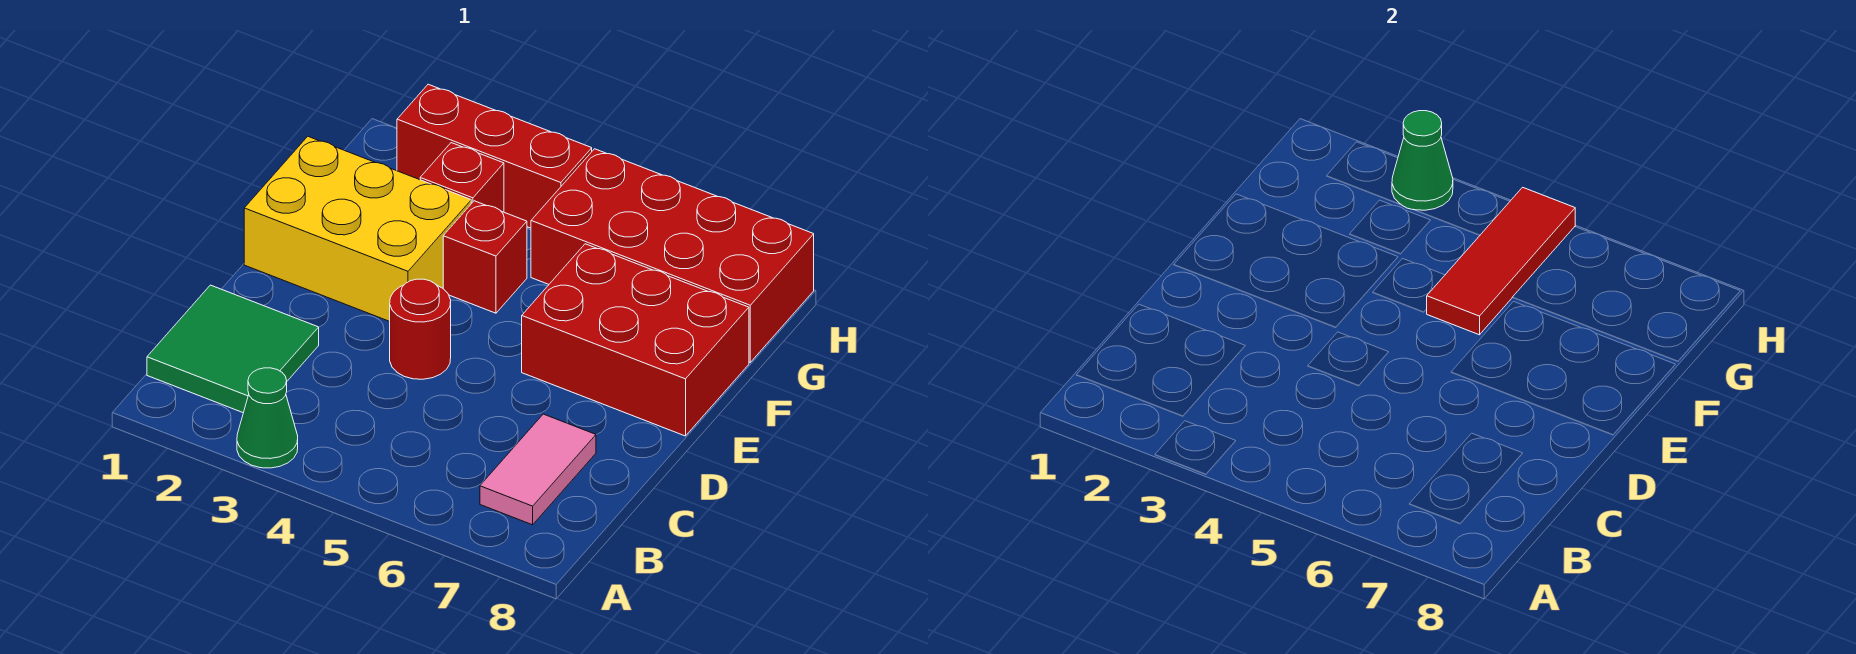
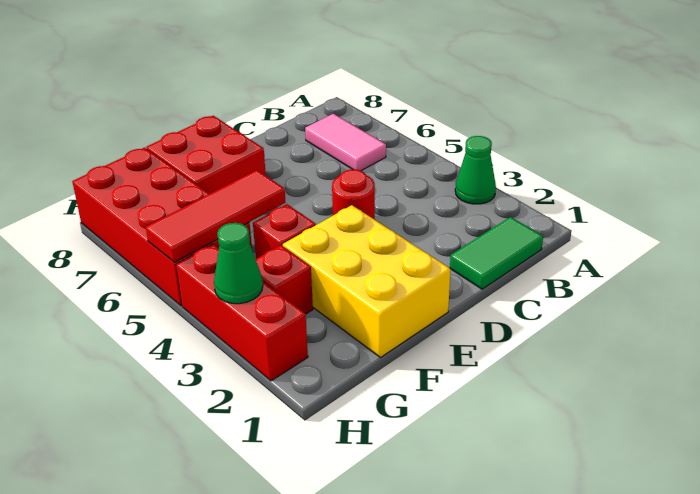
green 2x2 tile [147,285,319,413] -> green 1x2 tile [450,217,543,289]
pink 1x2 tile [480,414,596,525] -> pink 1x2 tile turned to [305,114,386,171]
red 2x3 brick [522,244,749,436] -> red 2x2 brick [146,116,266,194]

